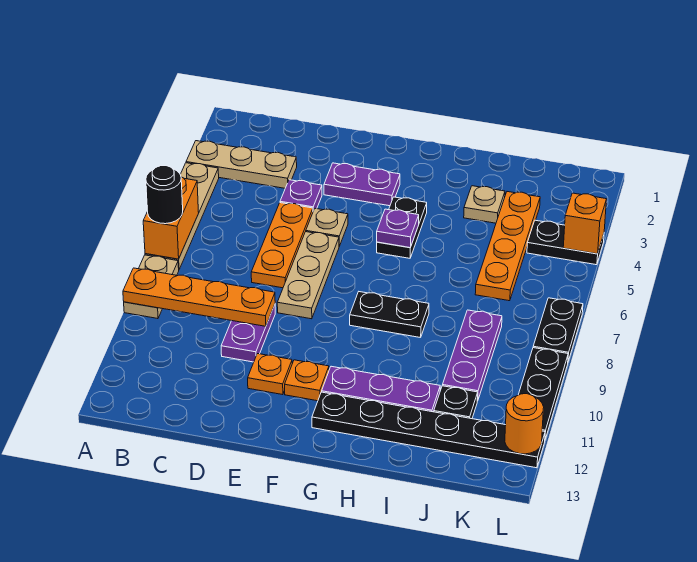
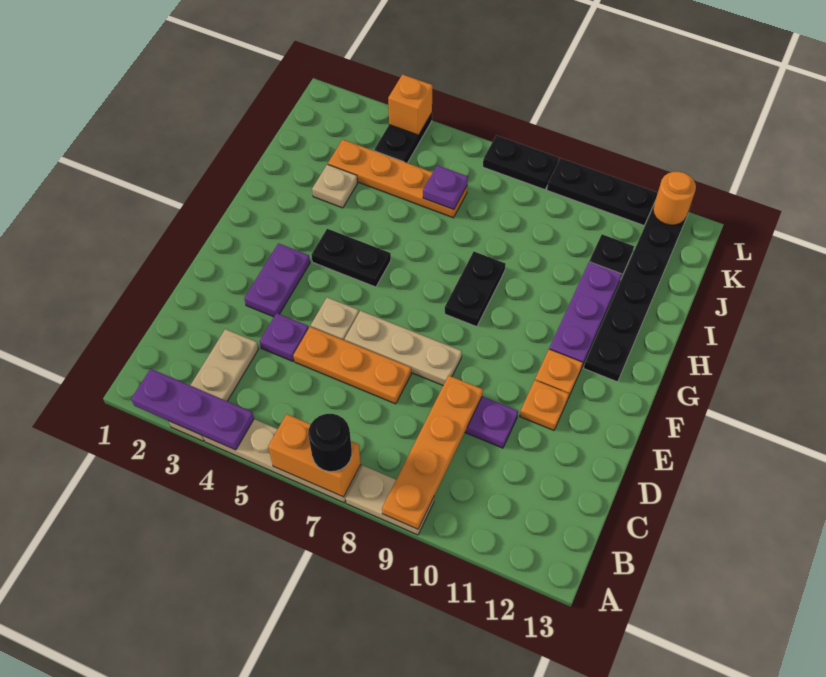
purple 1x1 plate [377,209,419,248] -> purple 1x1 plate moved to [423,165,468,210]
purple 1x3 plate [442,310,502,401] -> purple 1x3 plate moved to [131,369,254,450]

